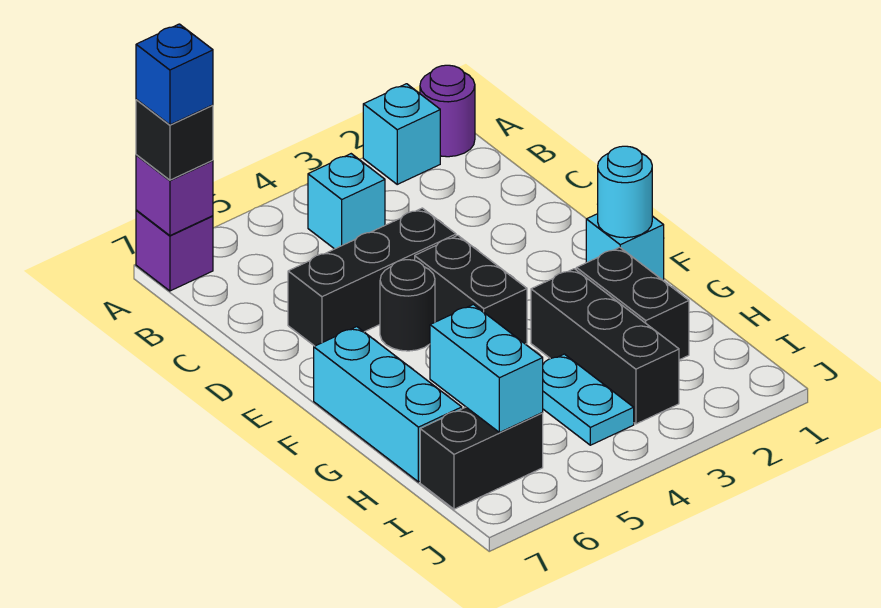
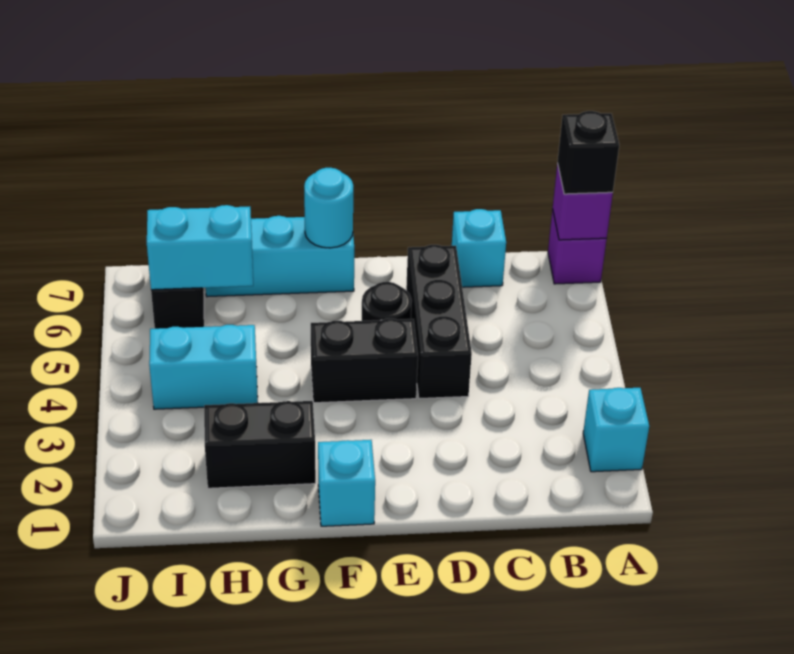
purple 1x1 round brick [420,65,475,157] -> none
blue 1x1 brick [136,24,213,125] -> none
cyan 1x1 brick [308,154,385,249] -> cyan 1x1 brick moved to [452,209,506,287]
cyan 1x1 round brick [598,146,652,238] -> cyan 1x1 round brick moved to [304,168,353,248]
black 1x3 brick [531,269,679,424] -> none
cyan 1x2 plate [543,354,634,445] -> cyan 1x2 brick [149,325,258,409]

